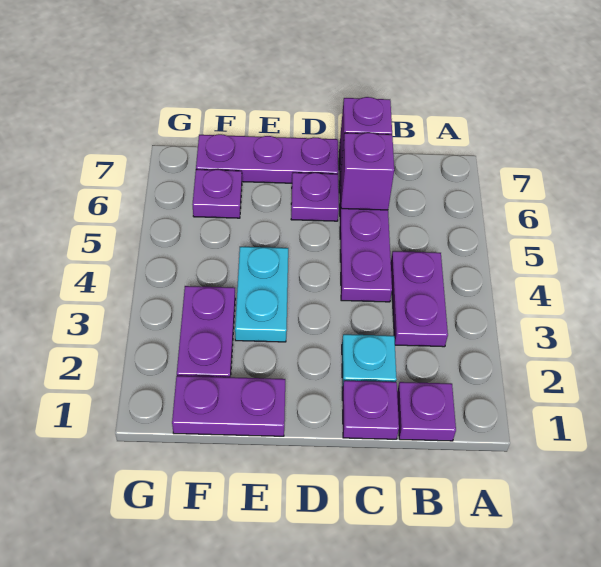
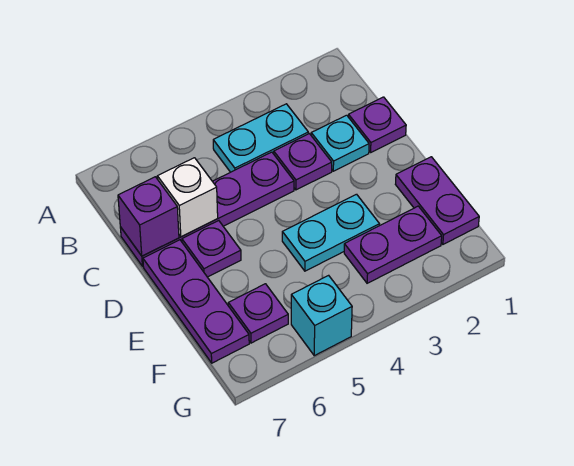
purple 1x1 plate [397,382,456,441] -> purple 1x1 plate moved to [274,134,332,190]
purple 1x2 plate [391,251,448,347] -> cyan 1x2 plate [213,104,308,172]
purple 1x1 brick [341,133,394,210] -> white 1x1 brick [157,158,218,237]
none -> cyan 1x1 brick [291,275,352,356]

